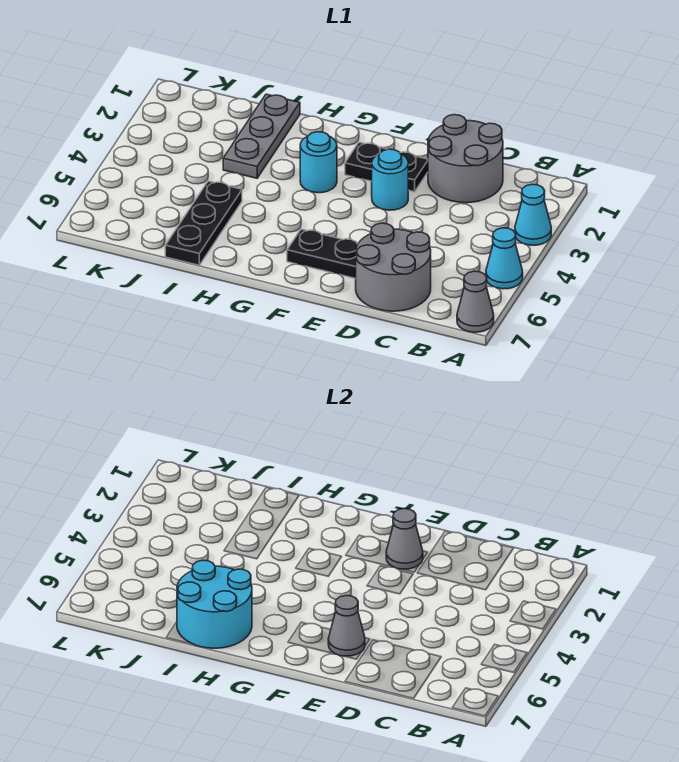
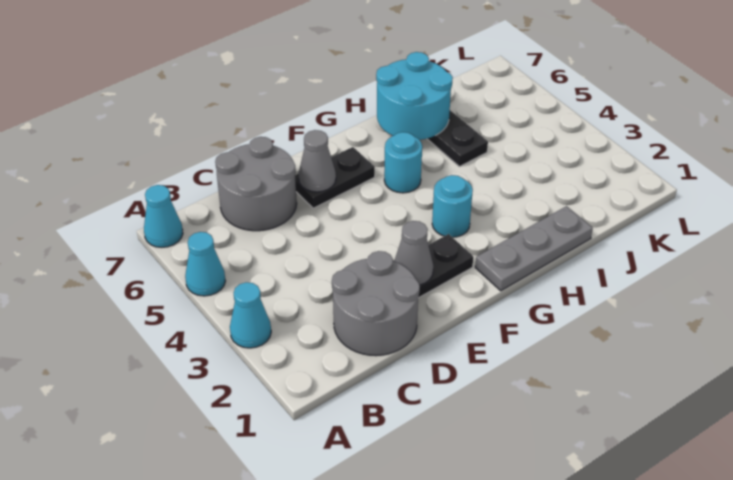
grey 1x1 cone [457,271,494,332] -> cyan 1x1 cone [144,185,183,247]
cyan 1x1 round brick [372,149,408,210] -> cyan 1x1 round brick moved to [384,132,422,193]
grey 1x3 plate [223,94,300,178] -> grey 1x3 plate turned to [475,206,593,291]

